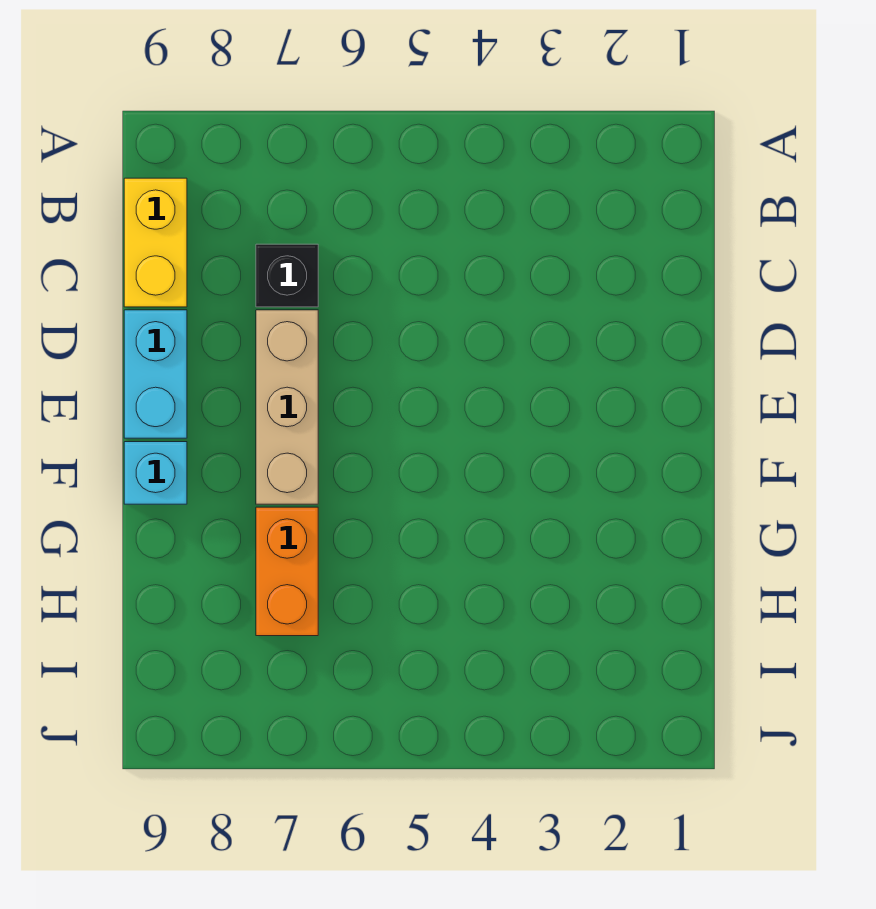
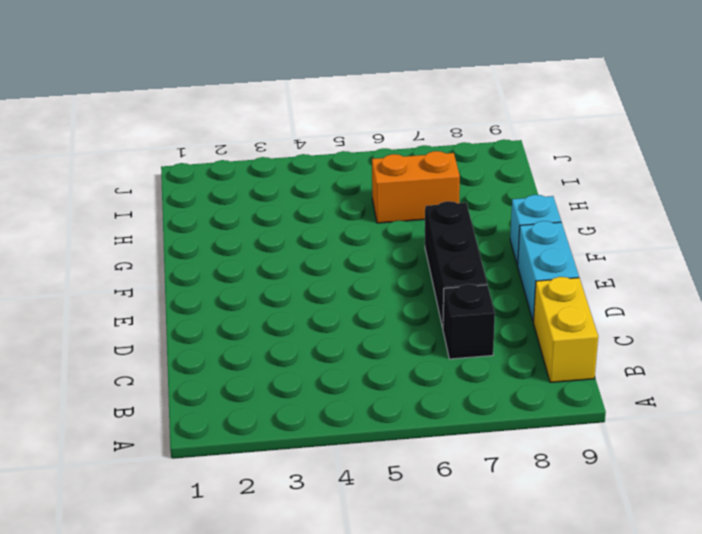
tan 1x3 brick [256,310,318,504] -> black 1x3 brick [425,201,487,328]
orange 1x2 brick [256,507,318,636] -> orange 1x2 brick turned to [372,151,460,223]

